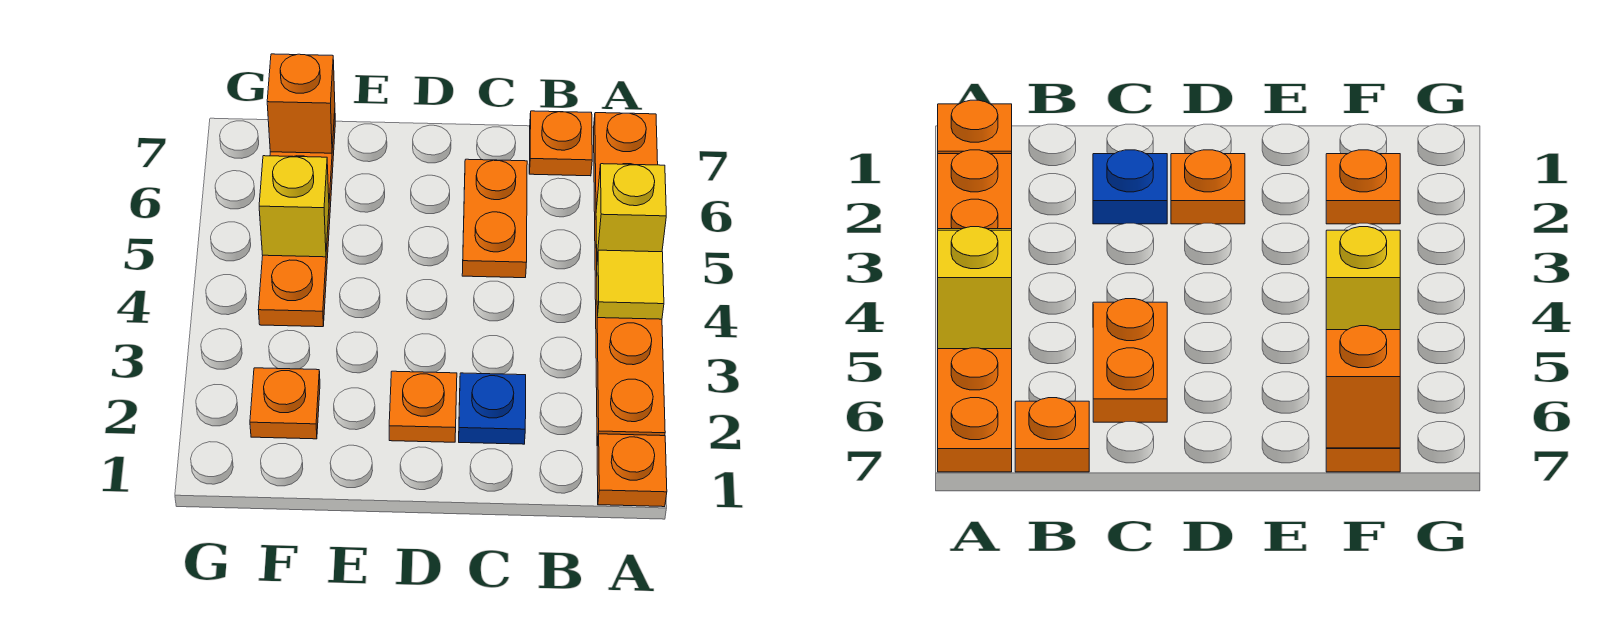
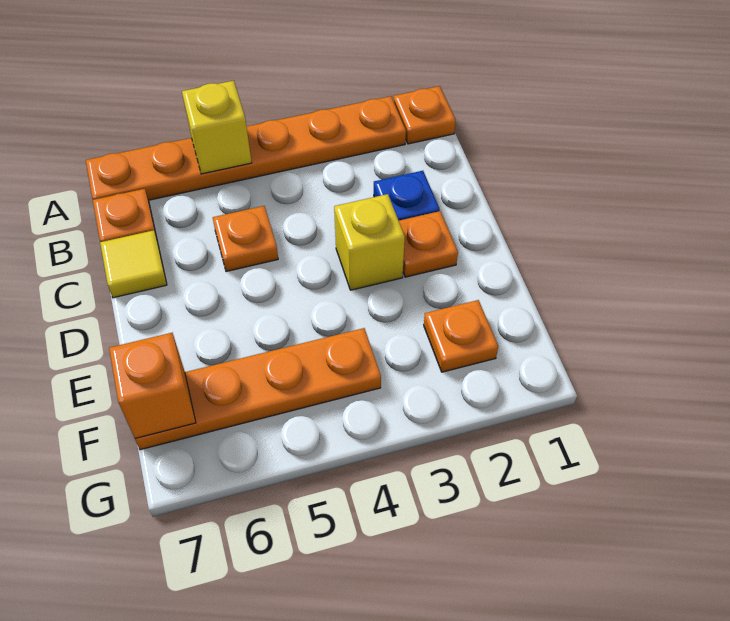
yellow 1x1 tile [597,250,664,319] -> yellow 1x1 tile moved to [100,230,167,298]
orange 1x2 plate [462,159,527,278] -> orange 1x1 plate [213,206,278,272]
yellow 1x1 brick [259,156,329,257] -> yellow 1x1 brick moved to [334,194,405,290]

